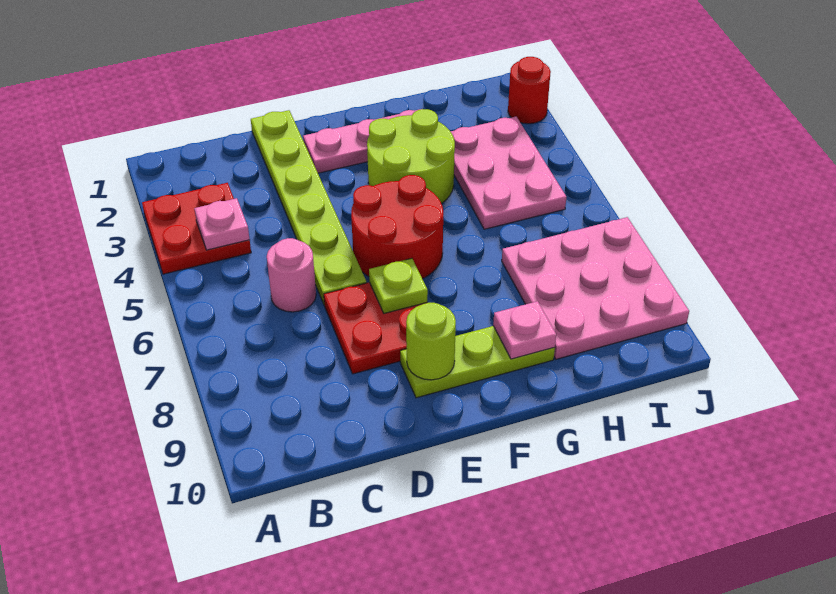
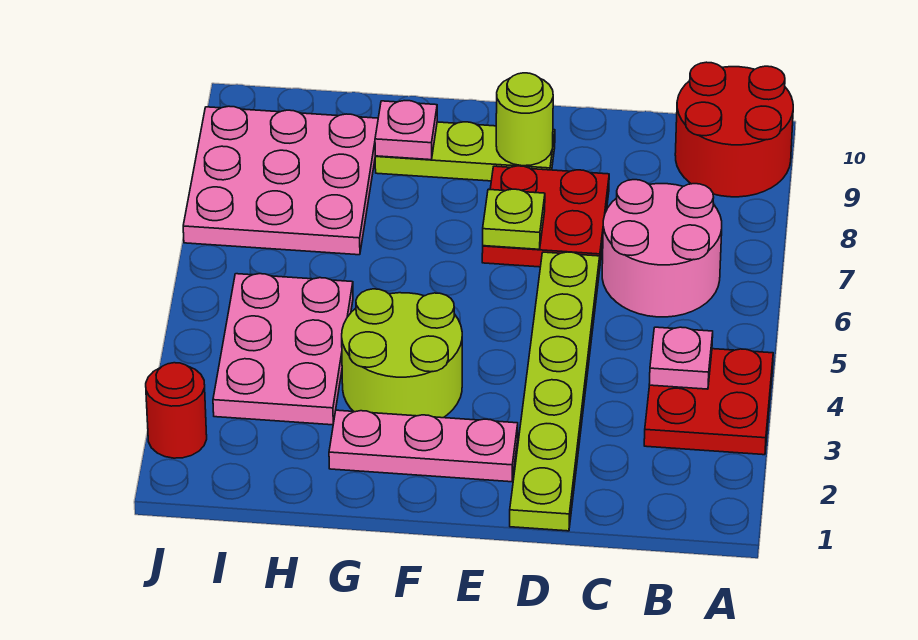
pink 1x1 round brick [267,238,316,312] -> pink 2x2 round brick [602,180,722,317]
red 2x2 round brick [351,175,443,279] -> red 2x2 round brick moved to [675,62,793,197]

